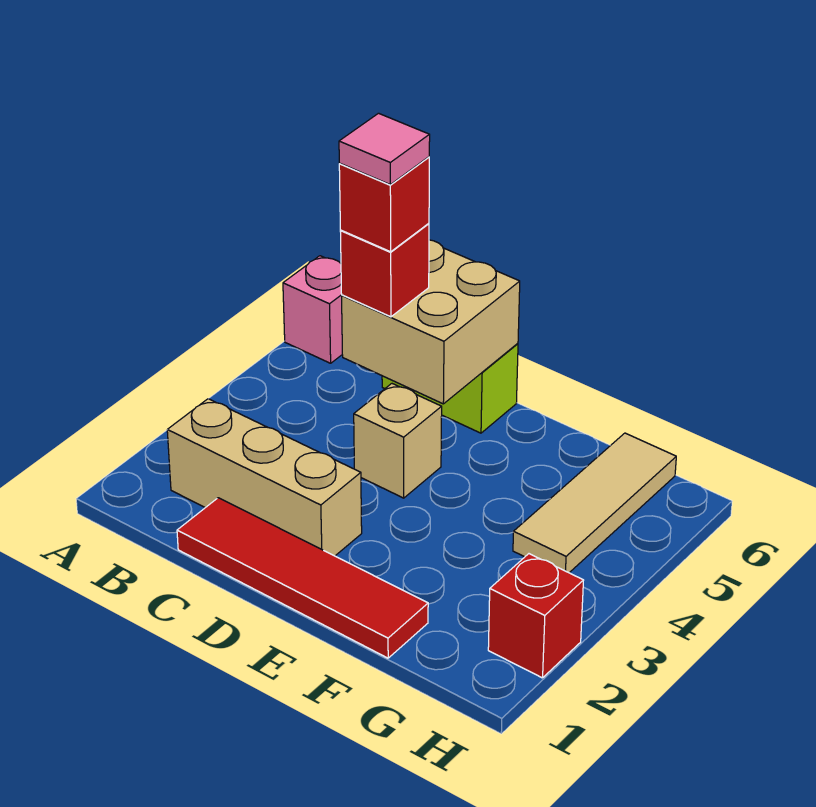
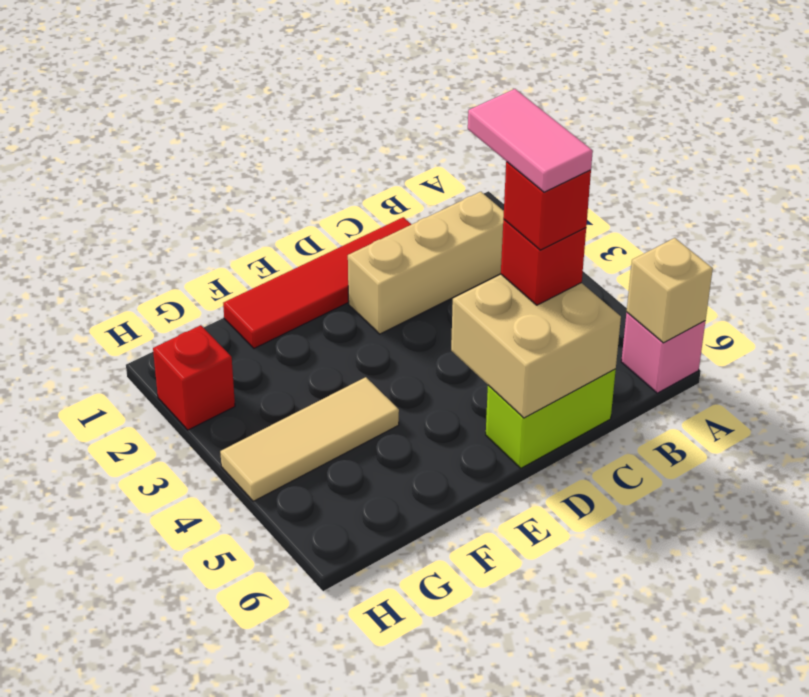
pink 1x1 tile [339,113,430,185] -> pink 1x2 tile [468,89,593,192]
tan 1x1 brick [354,384,442,498] -> tan 1x1 brick moved to [627,238,713,343]
tan 1x3 tile [513,433,676,573] -> tan 1x3 tile turned to [220,377,399,501]

